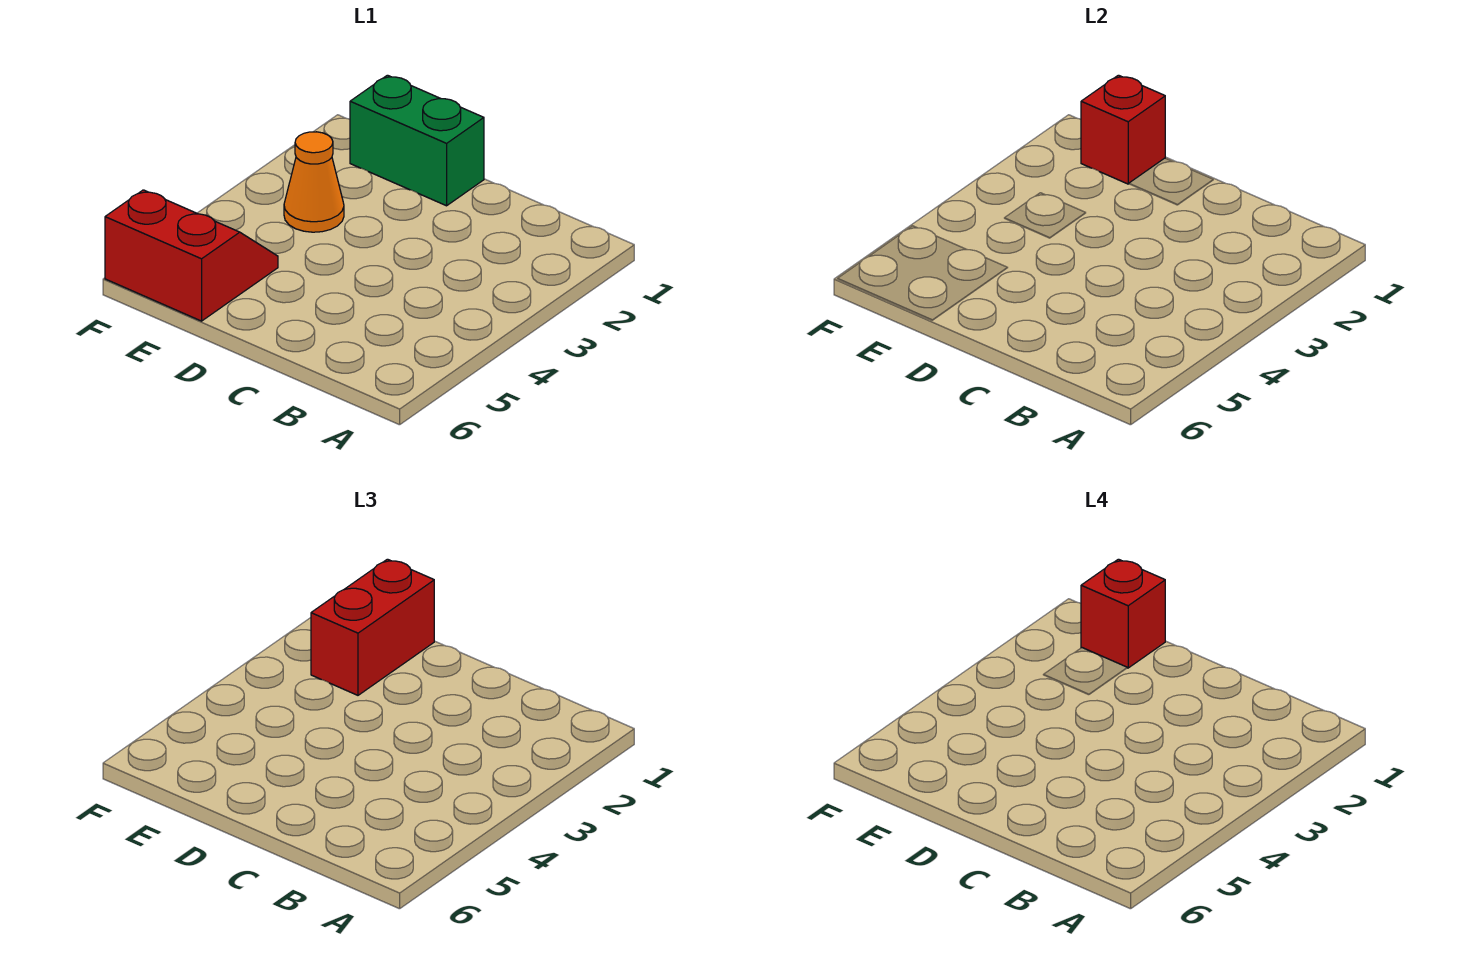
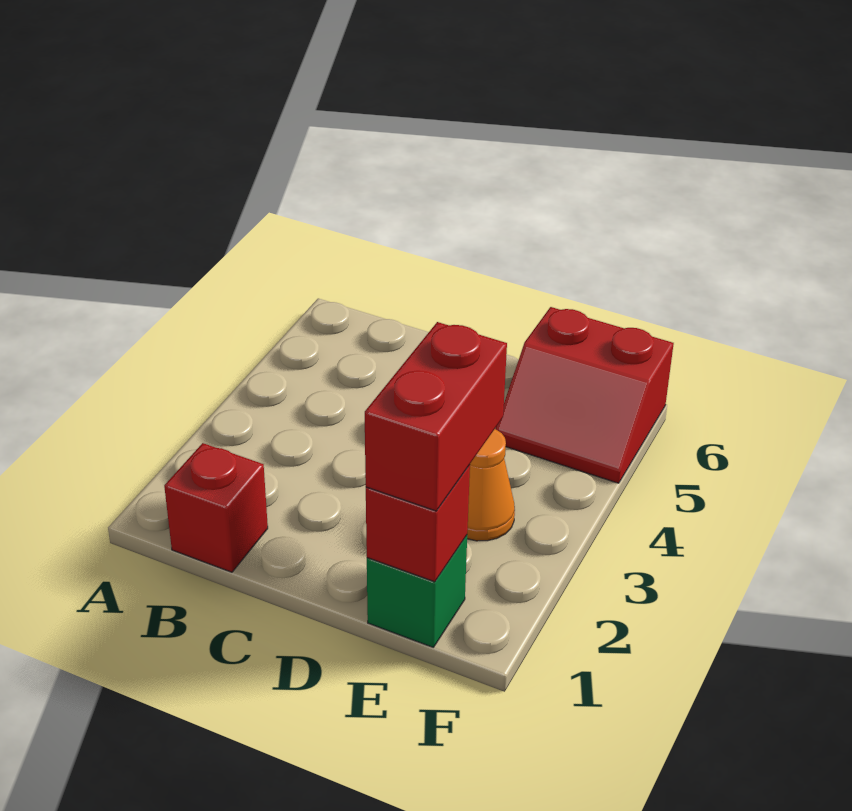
green 1x2 brick [350,75,484,206] -> green 1x1 brick [367,535,467,647]
red 1x1 brick [1081,559,1165,668] -> red 1x1 brick moved to [164,443,268,572]

